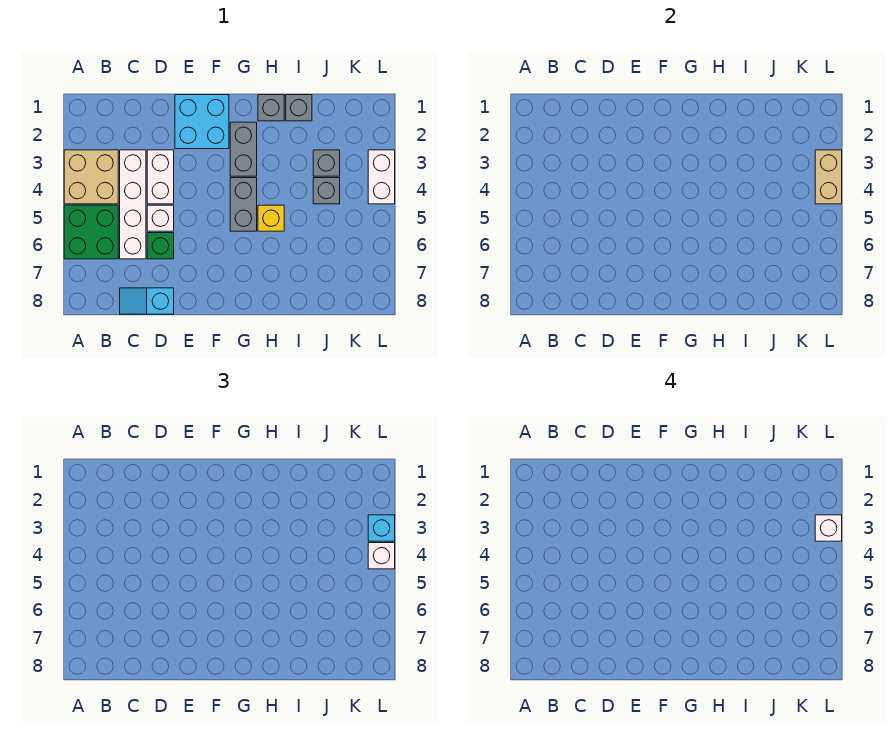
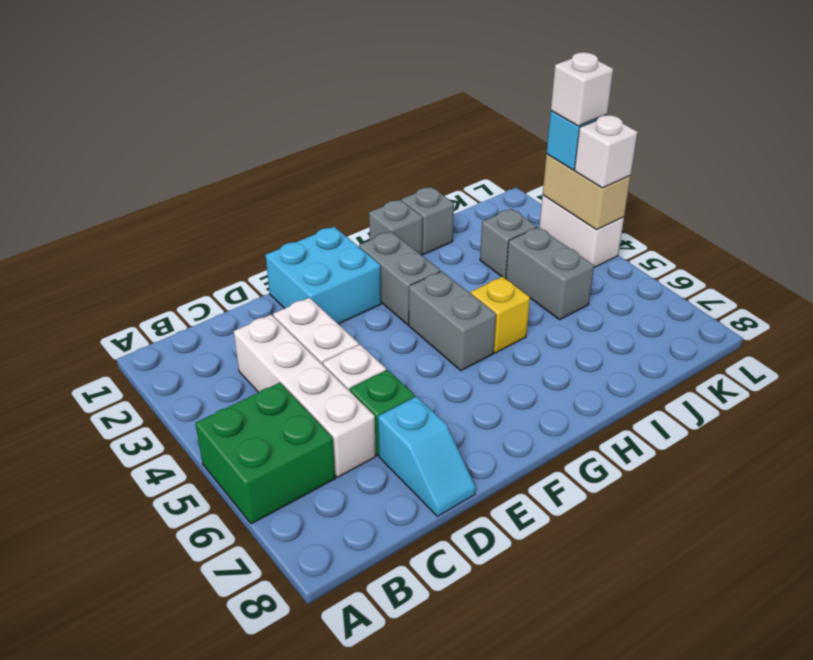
tan 2x2 brick [64,150,118,204] -> none
cyan 1x2 slope [120,288,174,314] -> cyan 1x2 slope turned to [378,396,476,516]
grey 1x1 brick [313,178,340,204] -> grey 1x2 brick [506,227,594,320]

